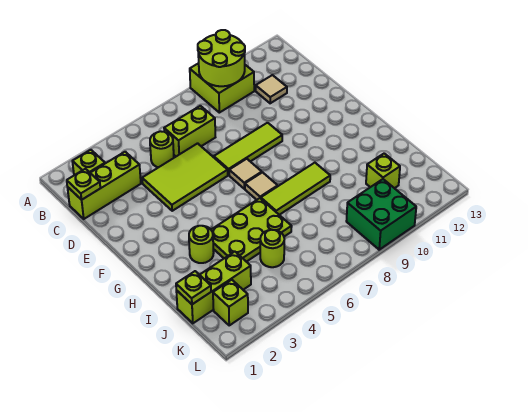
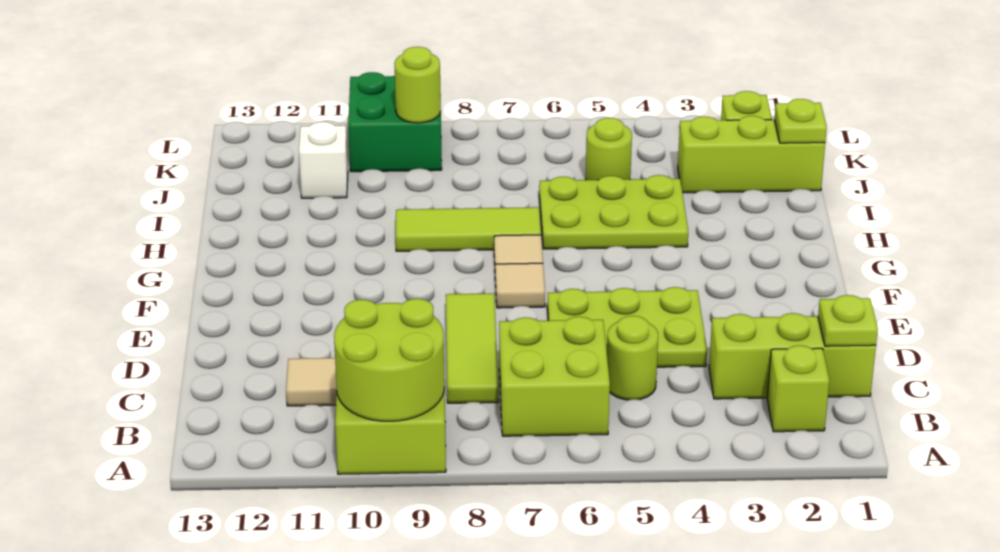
lime 1x2 brick [164,106,215,156] -> lime 2x2 brick [499,317,610,436]
lime 2x3 tile [142,143,228,211] -> lime 2x3 plate [547,287,707,367]
lime 1x3 tile [214,123,282,175] -> lime 1x3 tile turned to [446,293,498,403]
lime 1x1 round brick [189,226,214,263] -> lime 1x1 round brick moved to [394,47,441,123]
lime 1x1 brick [366,153,400,188] -> white 1x1 brick [299,122,348,198]

